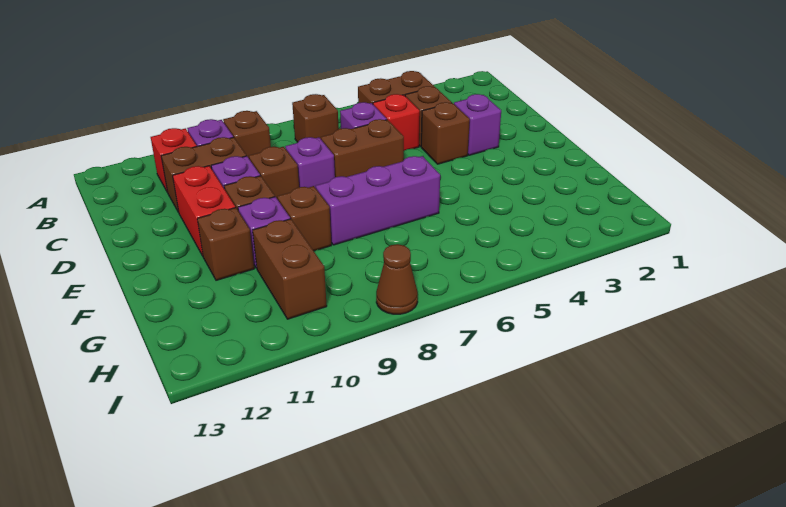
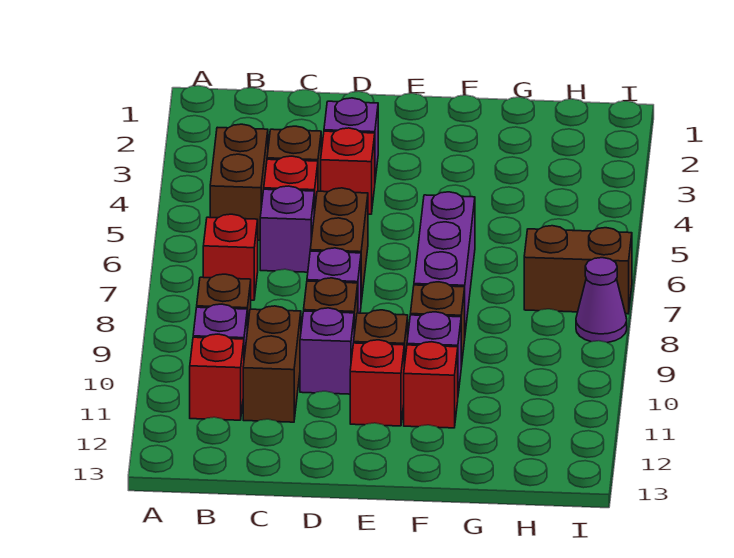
brown 1x1 brick [292,94,339,142] -> red 1x1 brick [203,214,258,300]
brown 1x1 brick [421,102,470,164] -> red 1x1 brick [321,128,375,214]
red 1x2 brick [173,166,235,256] -> red 1x1 brick [350,340,404,426]
brown 1x1 brick [197,208,254,280] -> red 1x1 brick [404,342,458,428]
brown 1x2 brick [253,219,327,319] -> brown 1x2 brick moved to [524,226,632,314]
brown 1x1 cone [376,244,418,314] -> purple 1x1 cone [576,258,627,343]

